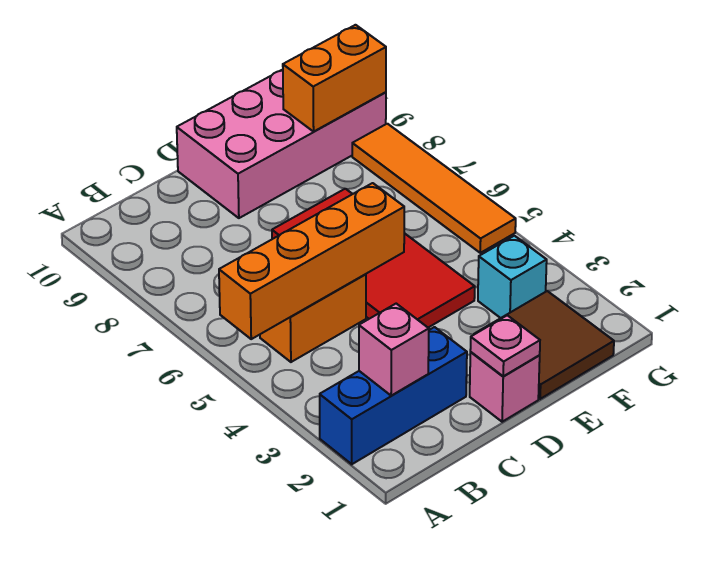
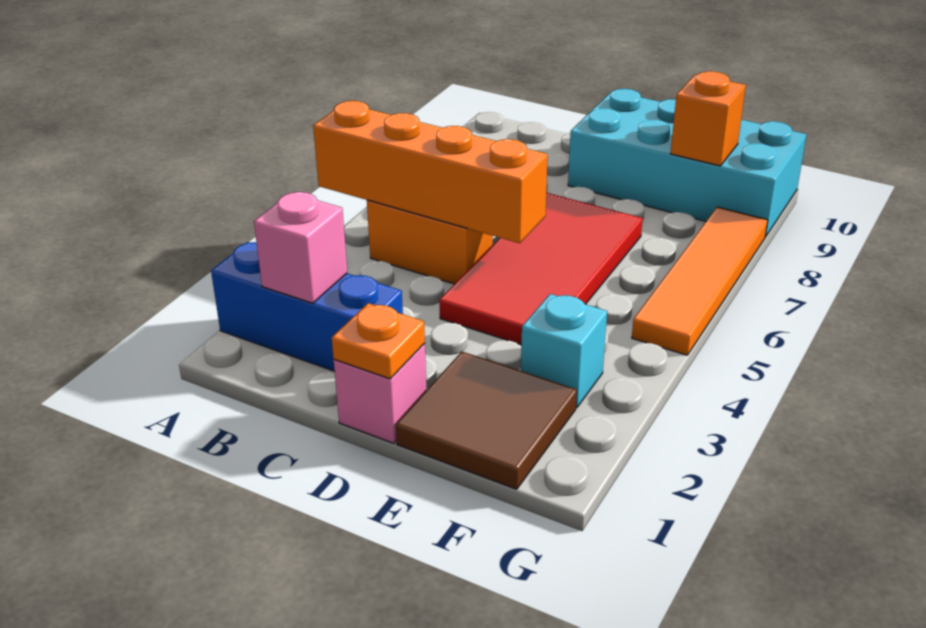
pink 1x1 plate [470,315,540,376] -> orange 1x1 plate [332,303,425,379]
pink 2x4 brick [177,70,386,218] -> cyan 2x4 brick [568,89,807,237]
orange 1x2 brick [283,25,386,132] -> orange 1x1 brick [671,71,746,166]

